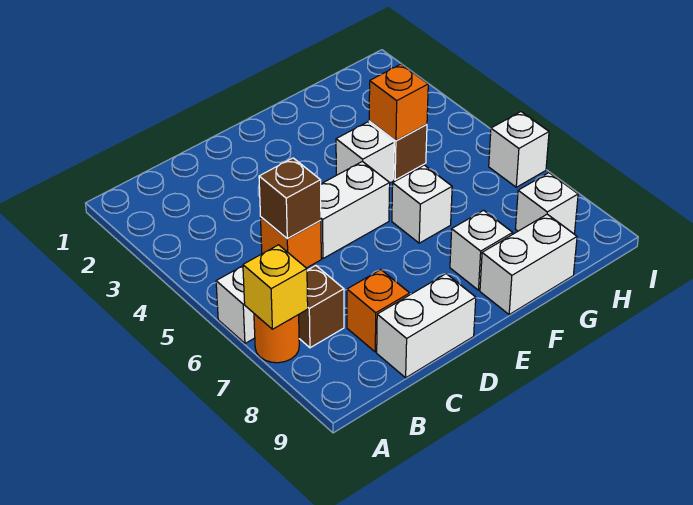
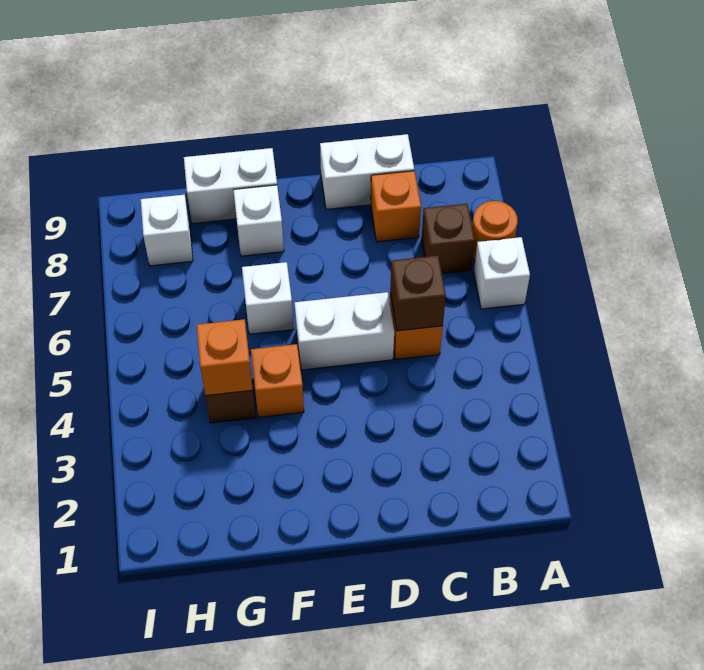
yellow 1x1 brick [243,245,308,329] -> none
white 1x1 brick [336,122,394,183] -> orange 1x1 brick [251,344,304,417]
white 1x1 brick [489,112,549,187] -> none

